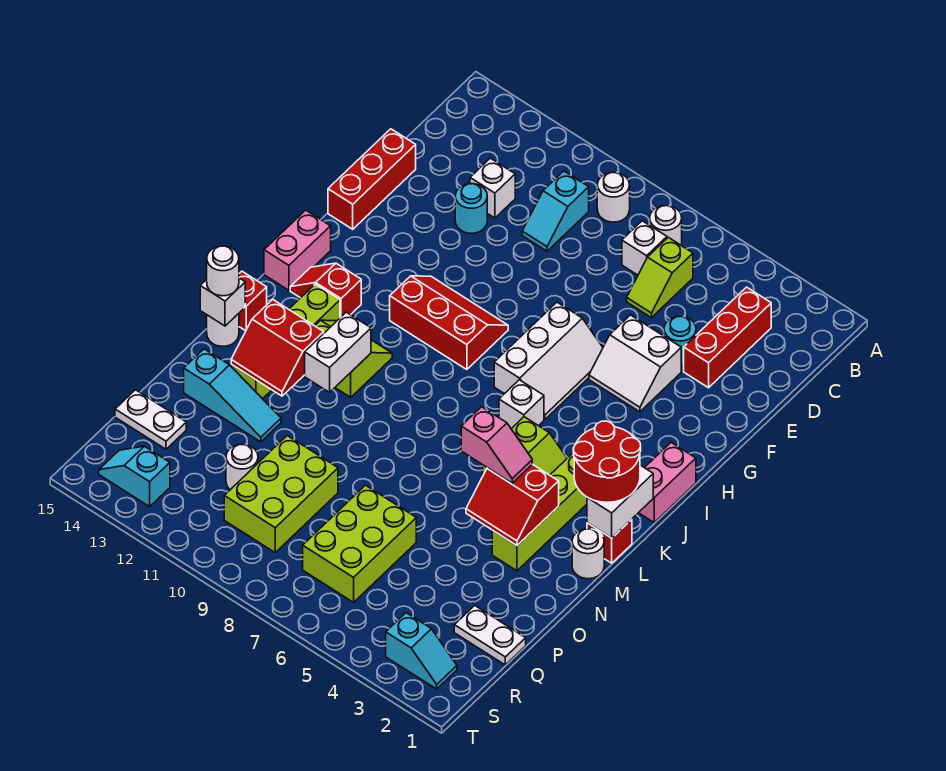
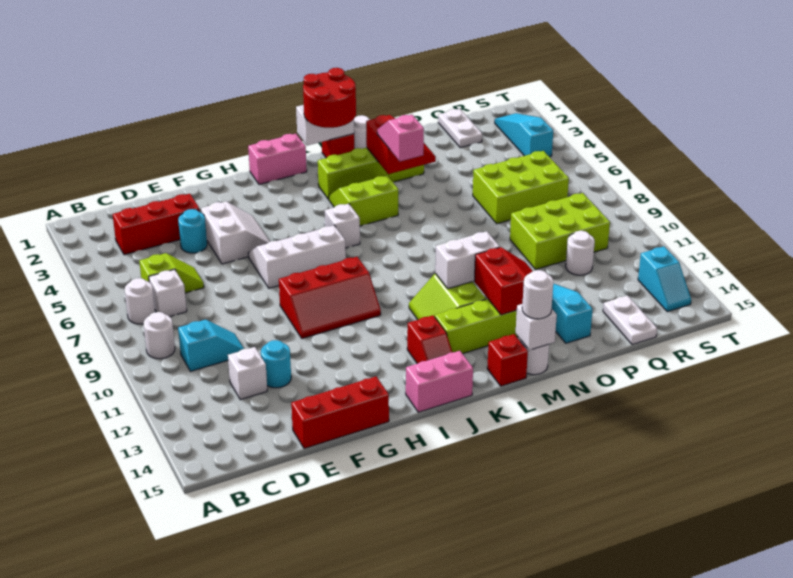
red 2x3 slope [390,276,508,370] -> red 2x3 slope turned to [279,257,381,338]
cyan 1x2 slope [386,613,457,689] -> cyan 1x3 slope [495,113,553,157]

